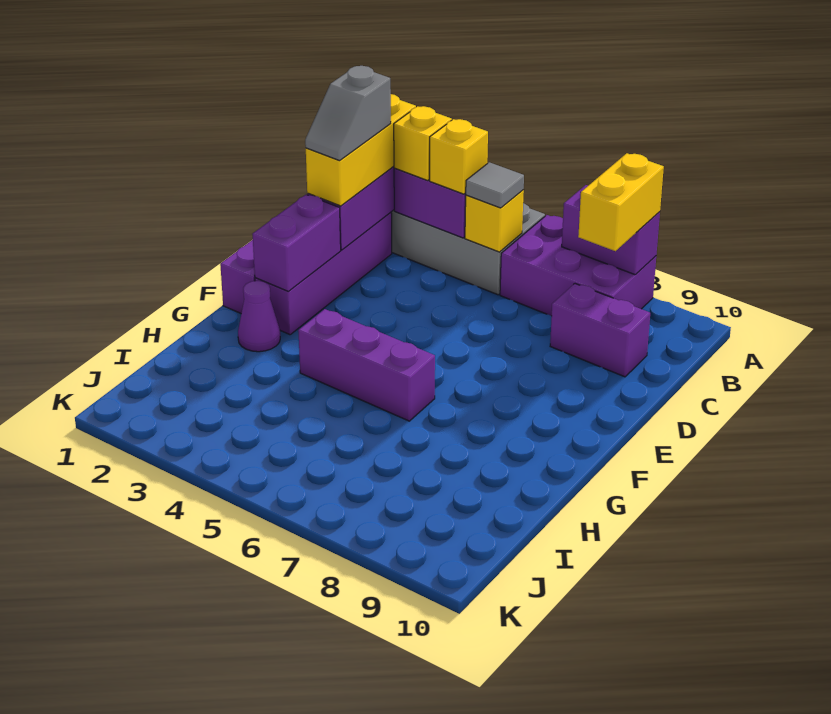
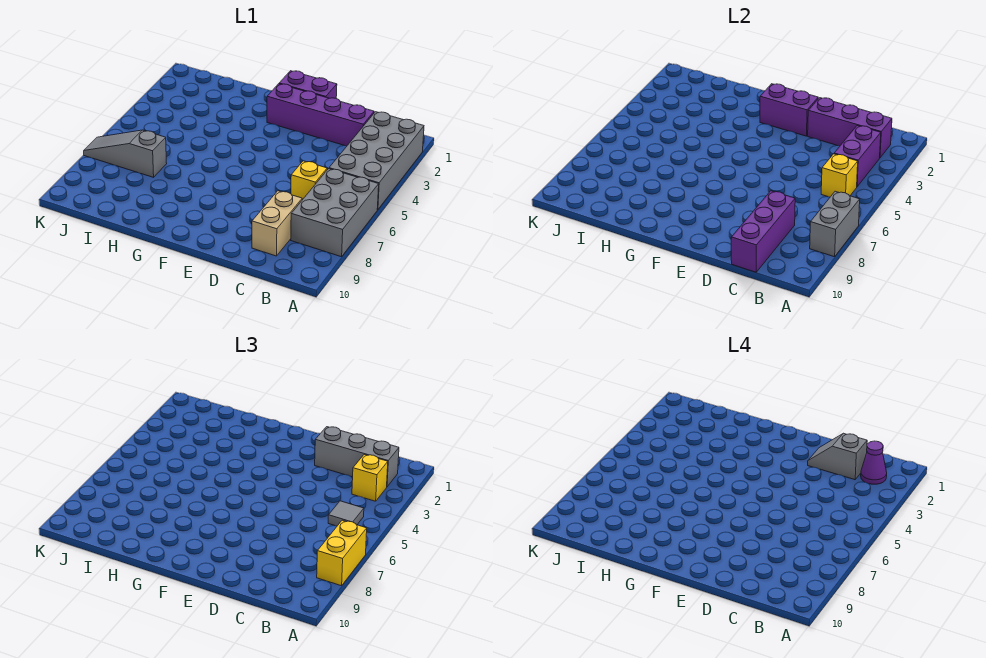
purple 2x3 brick [500,215,656,316] -> grey 2x3 brick [291,168,379,257]
purple 1x2 brick [562,185,660,275] -> grey 1x2 brick [810,191,860,257]
yellow 1x2 brick [578,153,664,251] -> yellow 1x2 brick turned to [317,520,367,586]
yellow 1x3 brick [306,94,416,206] -> grey 1x3 brick [315,427,399,487]
yellow 1x1 brick [430,119,488,194] -> yellow 1x1 brick moved to [291,161,327,200]
purple 1x2 brick [550,284,650,377] -> tan 1x2 brick [252,191,302,256]
purple 1x1 cone [238,281,280,352] -> purple 1x1 cone moved to [861,441,887,484]
purple 1x3 brick [298,309,435,421] -> purple 1x3 brick moved to [731,191,795,272]
none -> grey 1x3 slope [84,130,167,177]

